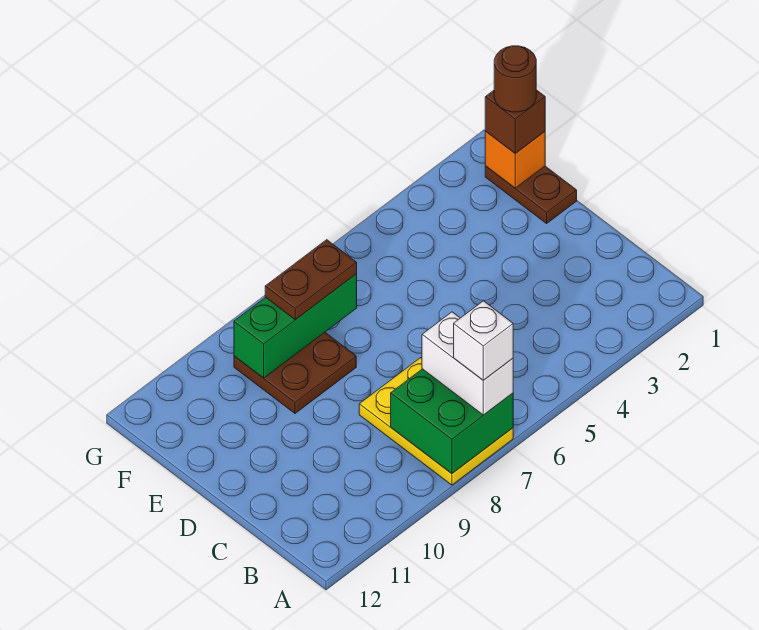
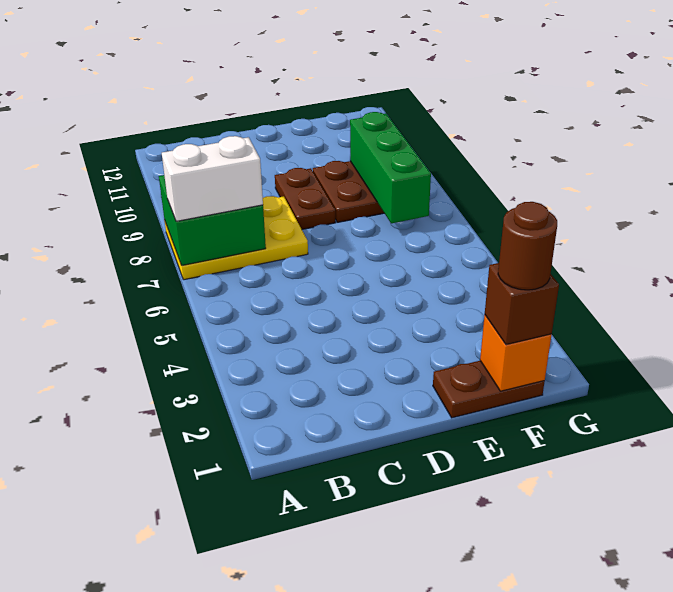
white 1x1 brick [454,301,513,380] -> none
brown 1x2 plate [265,240,357,320] -> brown 1x2 plate moved to [275,168,335,229]

